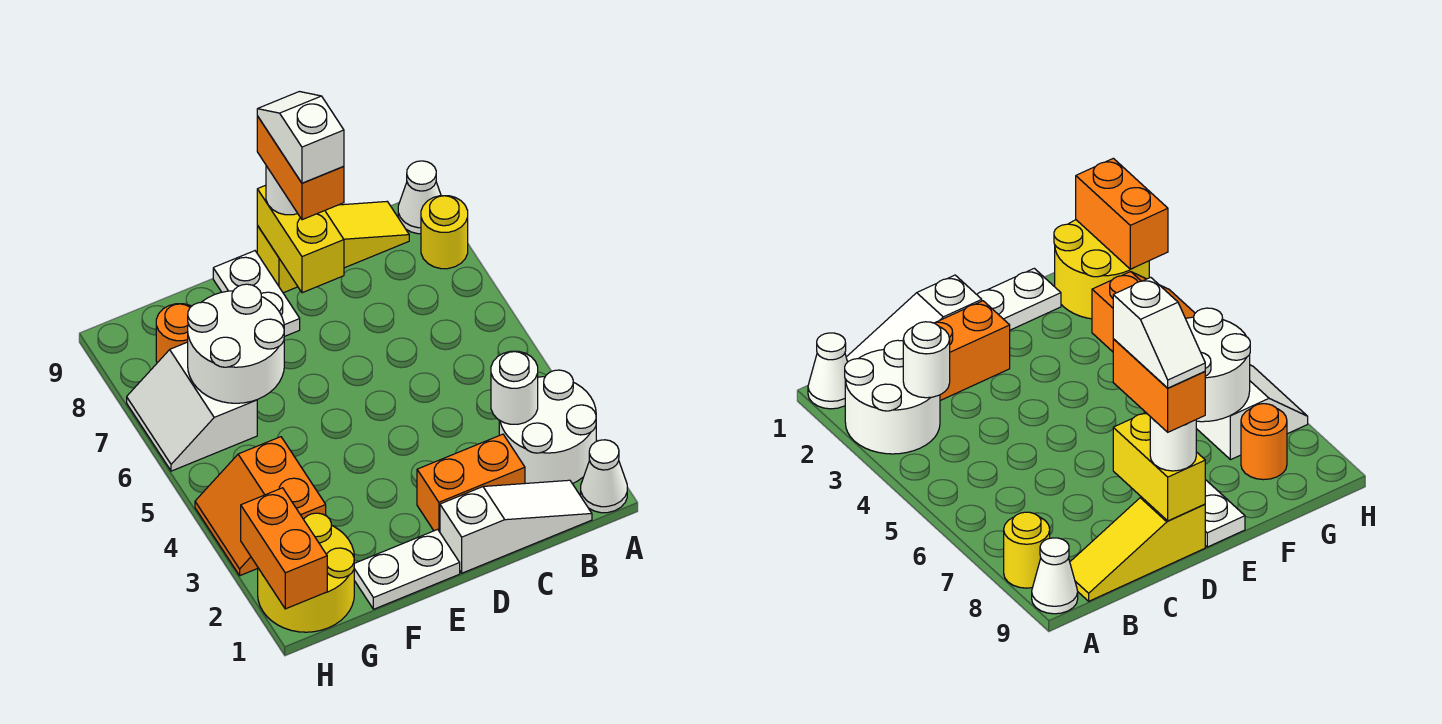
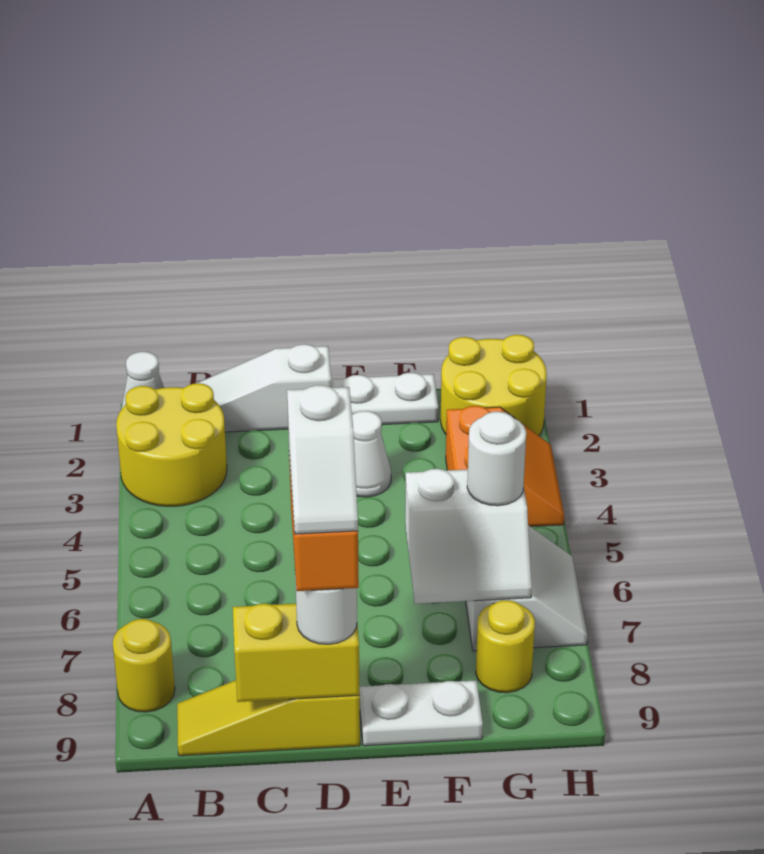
white 2x2 round brick [499,370,596,484] -> yellow 2x2 round brick [116,383,227,506]
white 1x1 cone [398,161,441,234] -> white 1x1 cone moved to [352,411,391,497]
white 1x1 round brick [491,351,538,424] -> white 1x1 round brick moved to [467,412,526,506]
orange 1x2 brick [417,434,525,532] -> none
yellow 1x2 brick [257,185,344,293] -> yellow 1x2 brick turned to [233,604,360,702]
white 1x2 plate [213,251,300,337] -> white 1x2 plate turned to [359,680,483,746]
white 2x2 round brick [188,284,284,403] -> white 2x2 slope [405,469,532,604]
orange 1x1 round brick [156,304,191,363] -> yellow 1x1 round brick [476,600,535,693]
orange 1x2 brick [241,488,327,609] -> none

